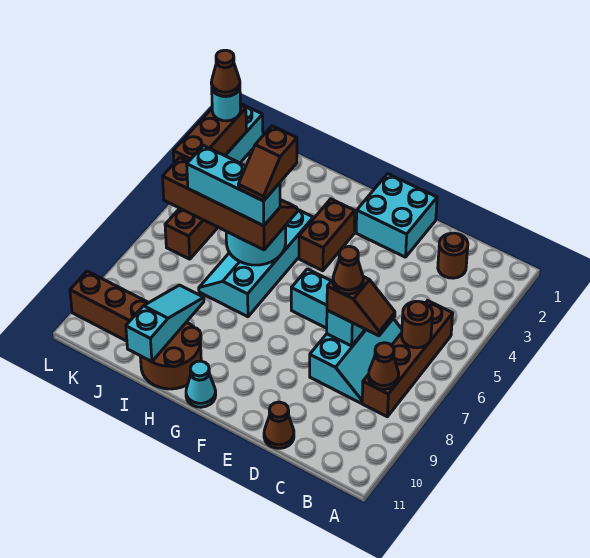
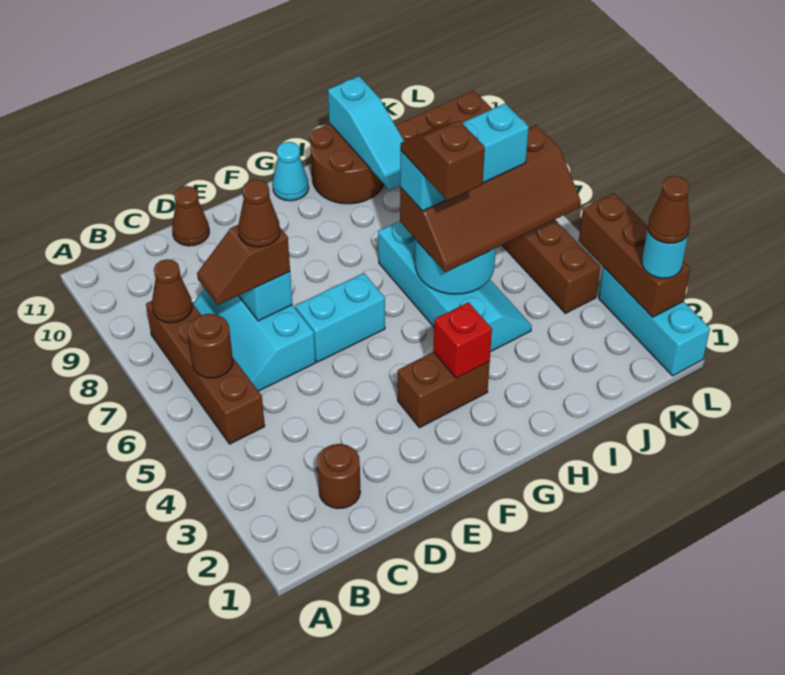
cyan 2x2 brick [356,174,437,257] -> none
brown 1x2 brick [299,199,355,271] -> brown 1x2 brick turned to [398,352,490,428]
none -> red 1x1 brick [433,302,492,378]

